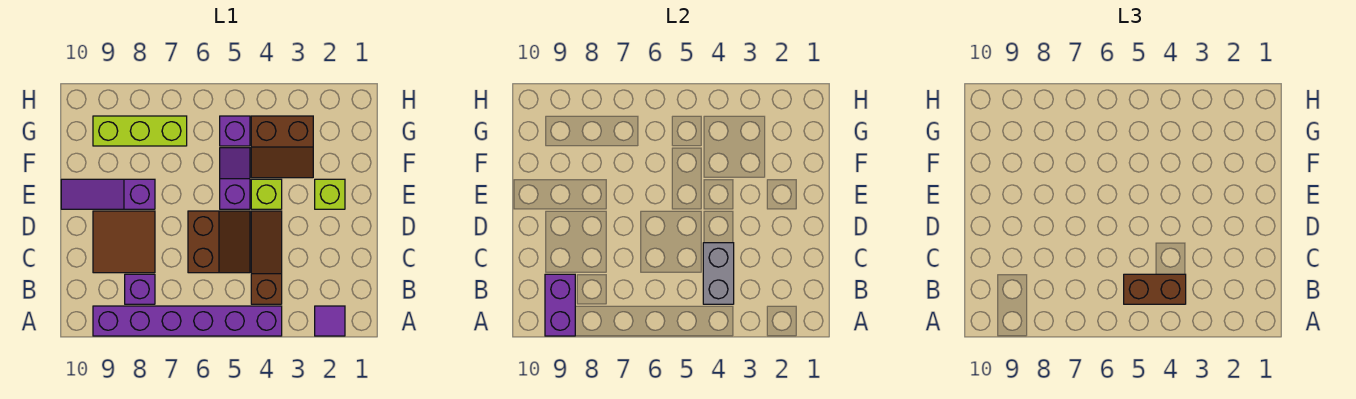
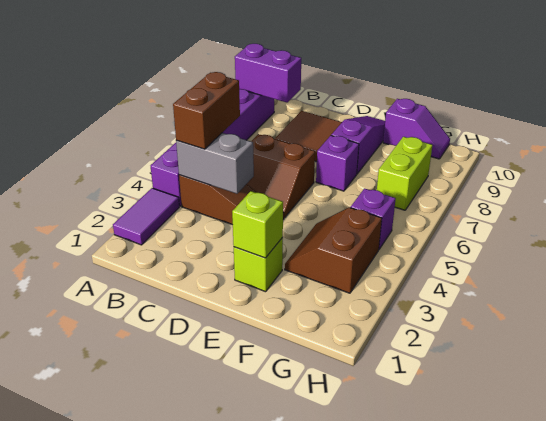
purple 1x1 tile [315,306,345,336] -> purple 1x2 tile [113,188,179,245]
purple 1x1 brick [125,274,155,304] -> purple 1x1 brick moved to [316,136,359,191]
lime 1x1 brick [251,179,282,209] -> lime 1x1 brick moved to [232,191,283,258]
purple 1x2 slope [220,148,250,209] -> purple 1x2 slope moved to [383,99,450,159]
lime 1x3 brick [93,116,187,146] -> lime 1x2 brick [377,137,432,210]

